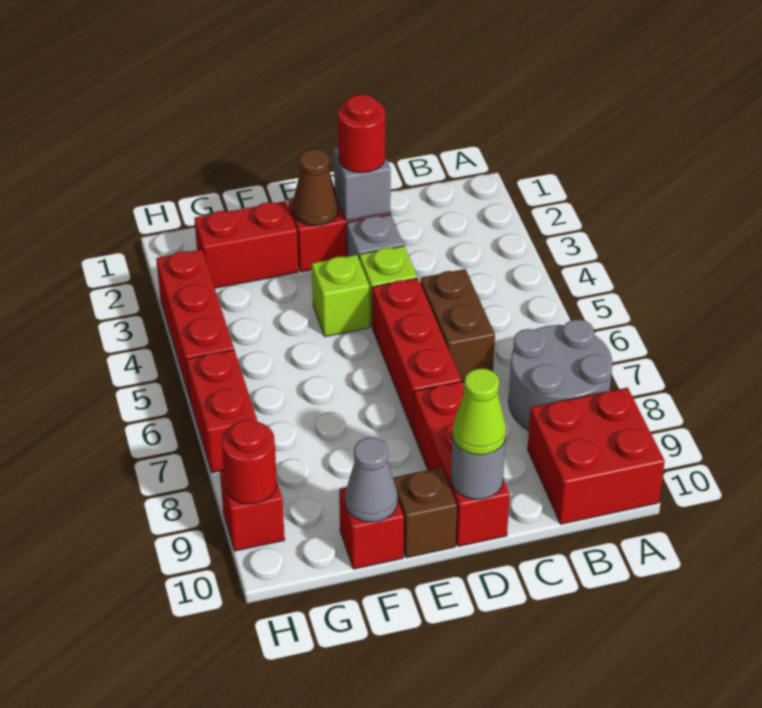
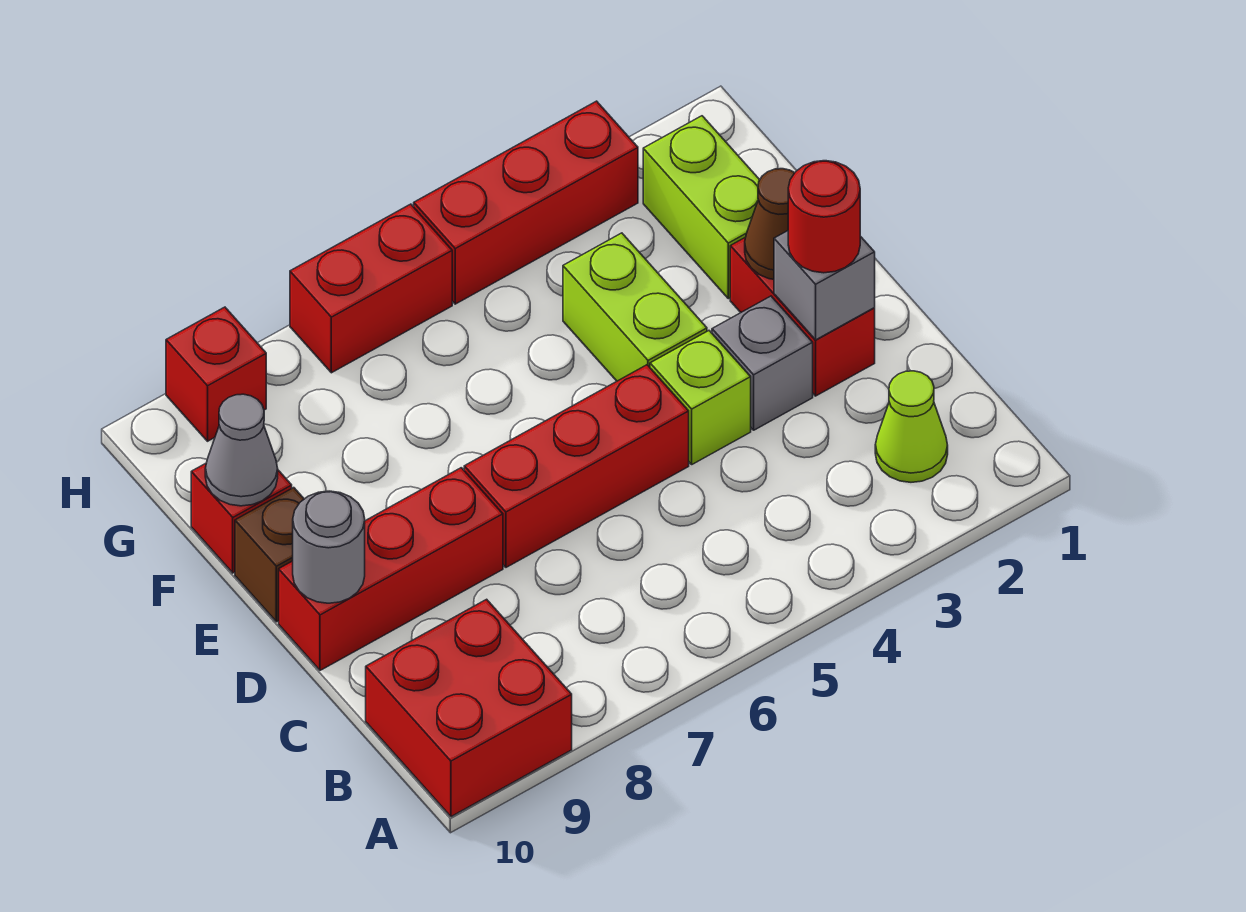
grey 2x2 round brick [509,320,612,431] -> none
brown 1x2 brick [420,269,495,383] -> none
lime 1x1 cone [452,368,506,455] -> lime 1x1 cone moved to [875,371,948,482]
lime 1x1 brick [312,255,370,337] -> lime 1x2 brick [563,233,707,381]
red 1x2 brick [194,201,298,288] -> lime 1x2 brick [643,116,759,299]
red 1x1 round brick [221,420,277,504] -> none

